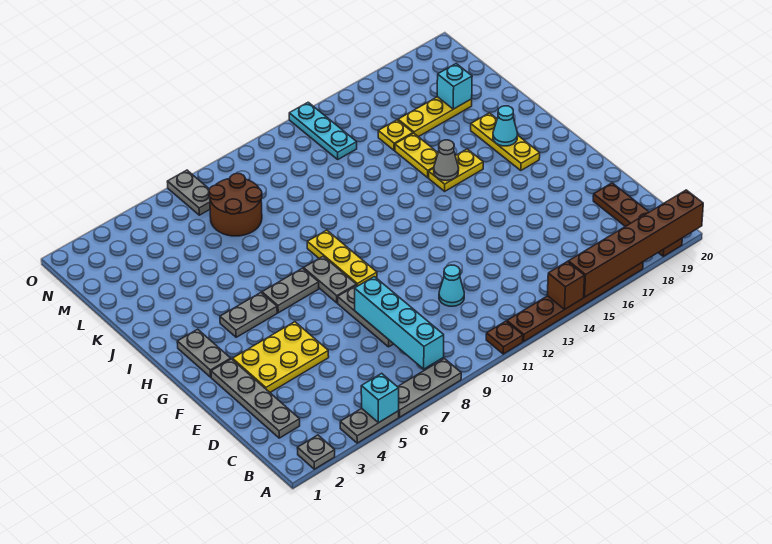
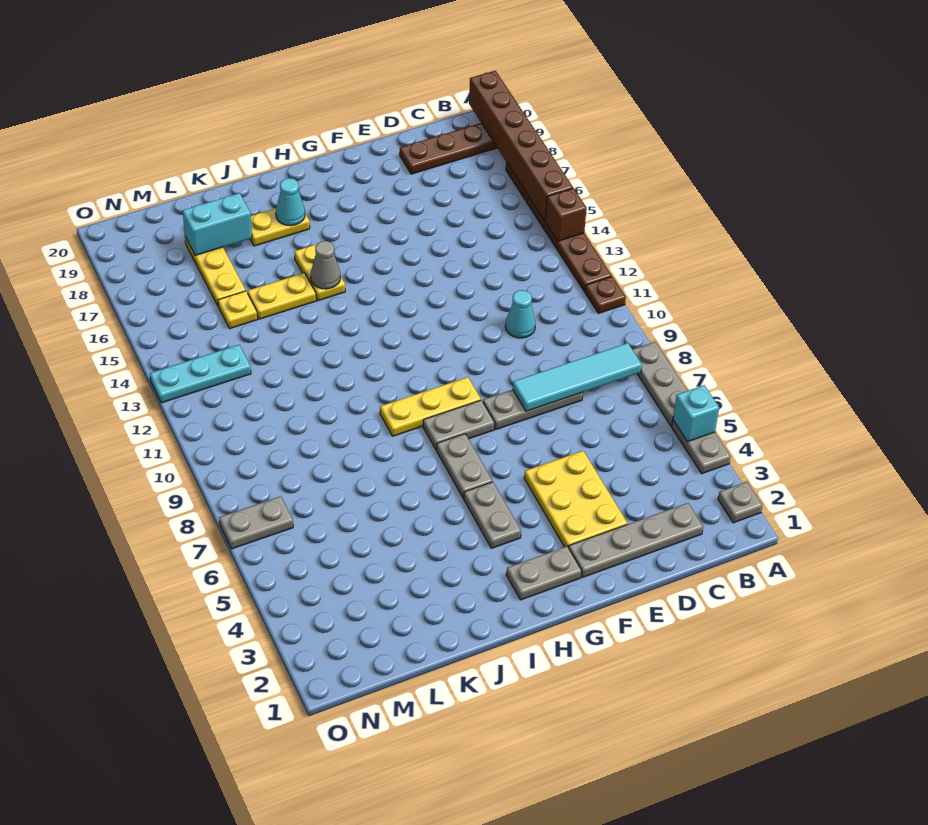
cyan 1x4 brick [355,277,444,369] -> cyan 1x4 tile [513,343,642,411]
yellow 1x3 plate [471,113,540,171] -> yellow 1x2 plate [250,208,310,246]
brown 2x2 round brick [209,173,262,236] -> none
cyan 1x1 brick [437,64,472,109] -> cyan 1x2 brick [183,193,252,255]

